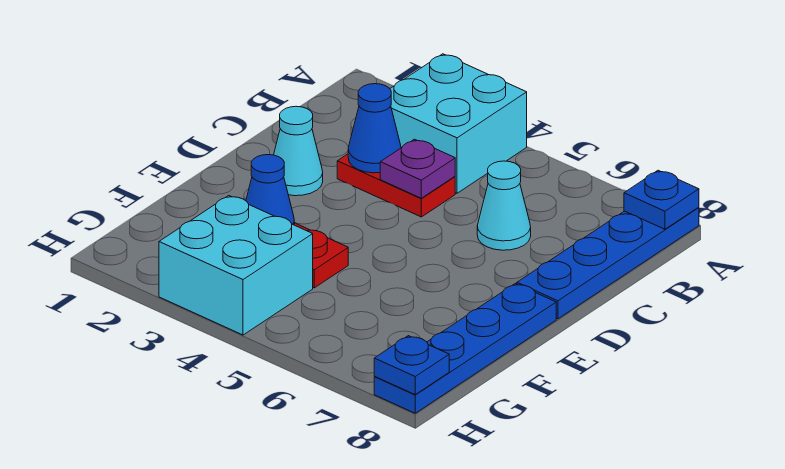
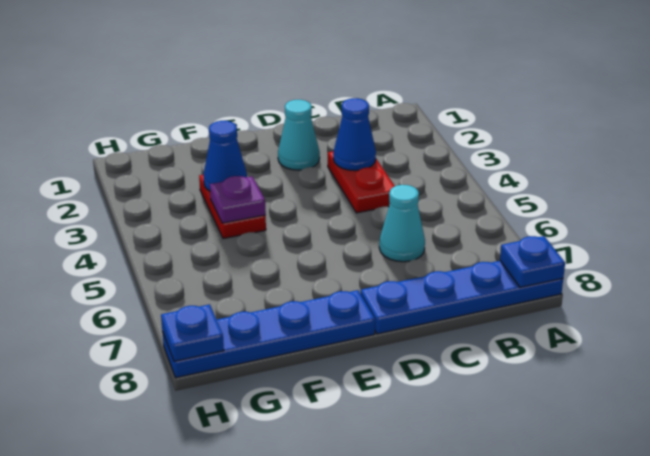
cyan 2x2 brick [390,54,527,193] -> none
purple 1x1 plate [380,139,455,198] -> purple 1x1 plate moved to [210,176,266,223]
cyan 2x2 brick [159,196,313,335] -> none

